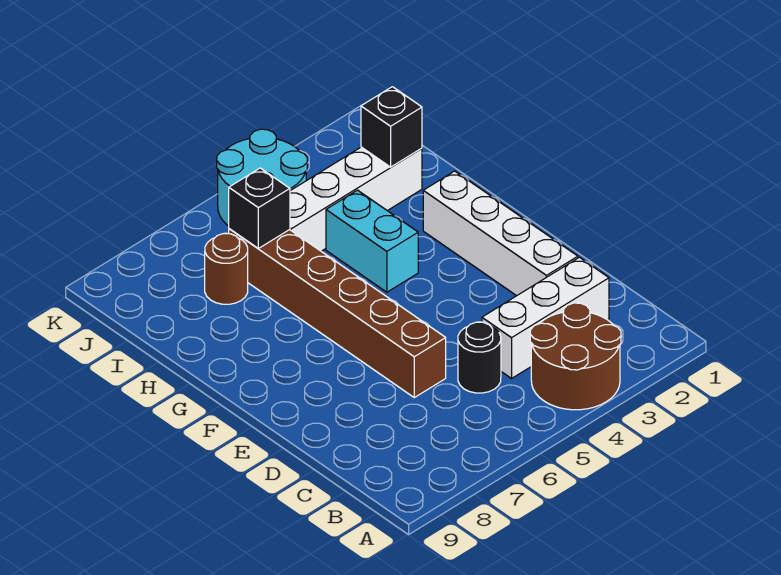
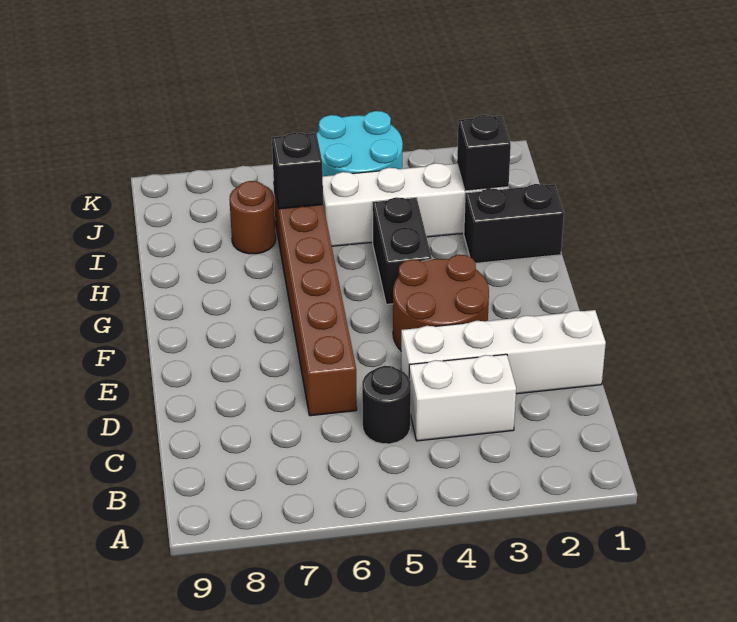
brown 2x2 round brick [530,303,621,410] -> brown 2x2 round brick moved to [393,255,489,350]
white 1x3 brick [482,257,609,378] -> white 1x2 brick [409,354,516,441]
white 1x4 brick [423,171,578,296] -> white 1x4 brick turned to [401,310,606,394]
cyan 1x2 brick [326,190,418,292] -> black 1x2 brick [372,197,432,304]
none -> black 1x2 brick [464,184,564,263]

